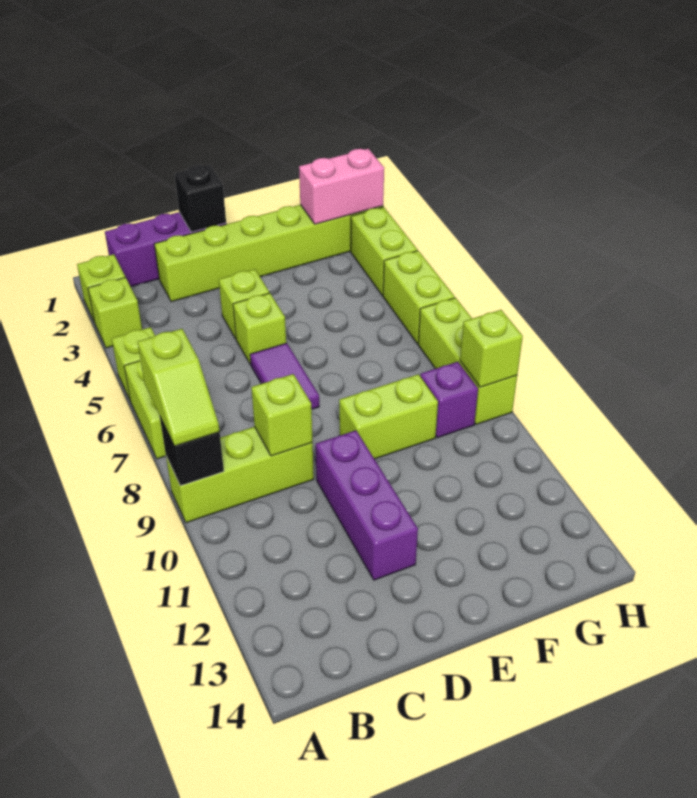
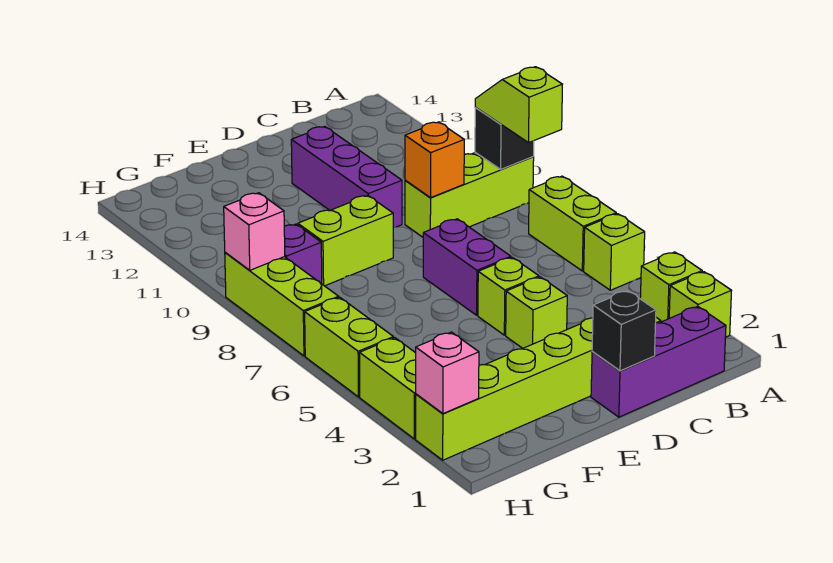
lime 1x1 brick [251,374,313,456] -> orange 1x1 brick [405,122,464,198]
purple 1x2 tile [250,343,319,409] -> purple 1x2 brick [423,219,511,315]
pink 1x2 brick [299,149,384,224] -> pink 1x1 brick [416,332,479,414]
lime 1x1 brick [460,310,523,387] -> pink 1x1 brick [224,193,285,270]

